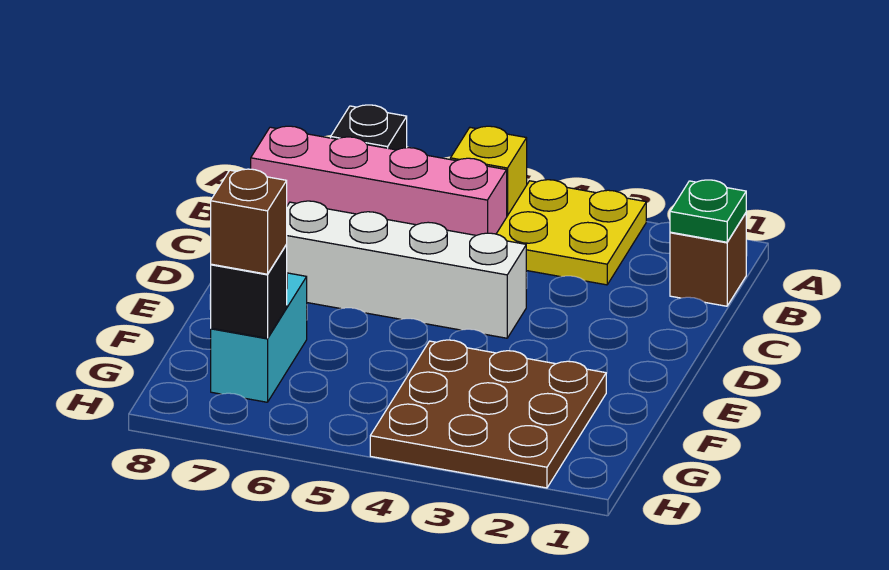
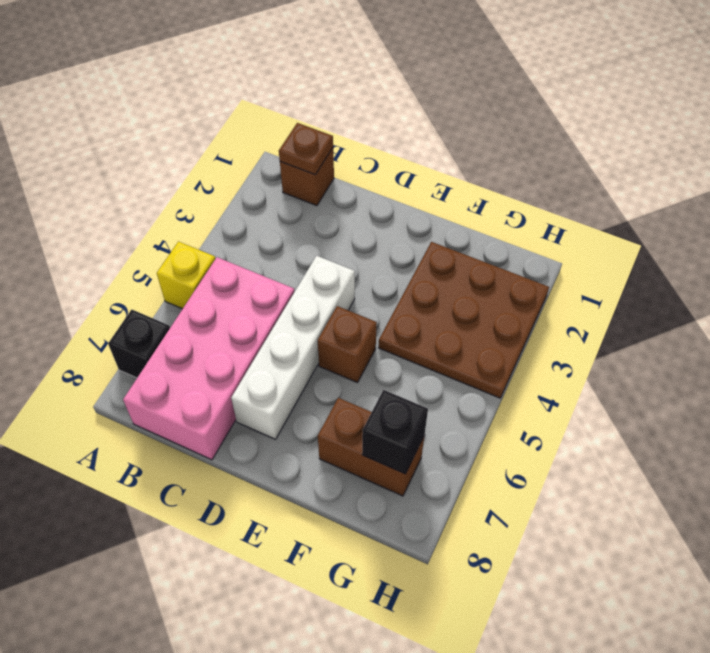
yellow 2x2 plate [497,180,646,285] -> none
green 1x1 plate [670,180,746,242] -> brown 1x1 plate [279,123,333,175]
pink 1x4 brick [251,126,507,235] -> pink 2x4 brick [123,257,295,460]
cyan 1x2 brick [211,273,307,402] -> brown 1x2 brick [318,398,424,496]
brown 1x1 brick [211,169,287,274] -> brown 1x1 brick moved to [318,306,377,383]

